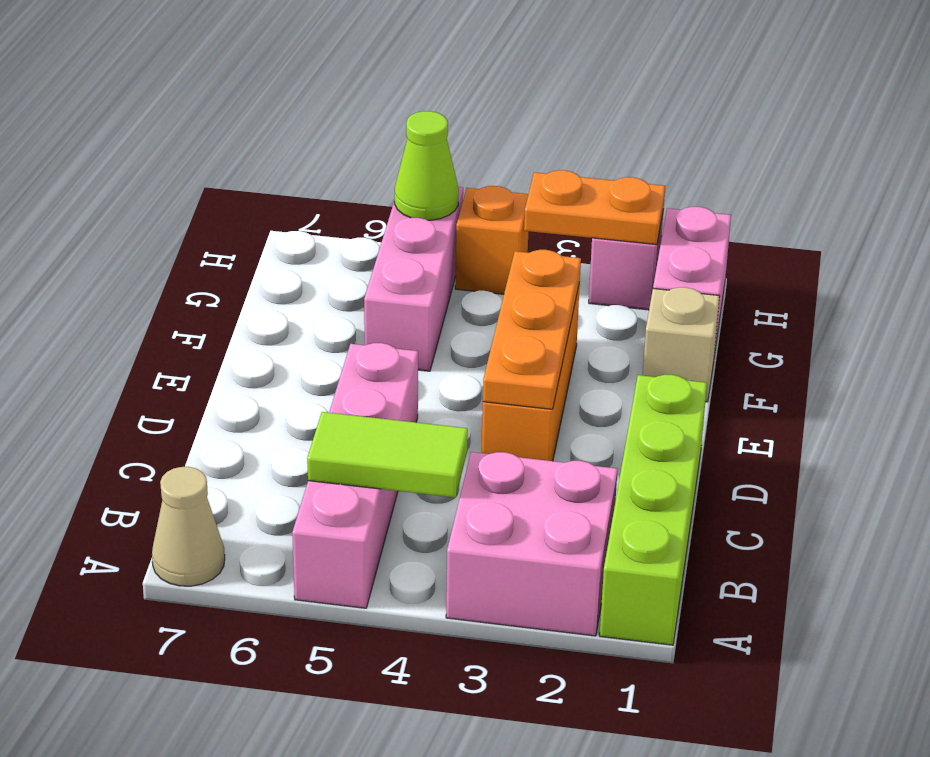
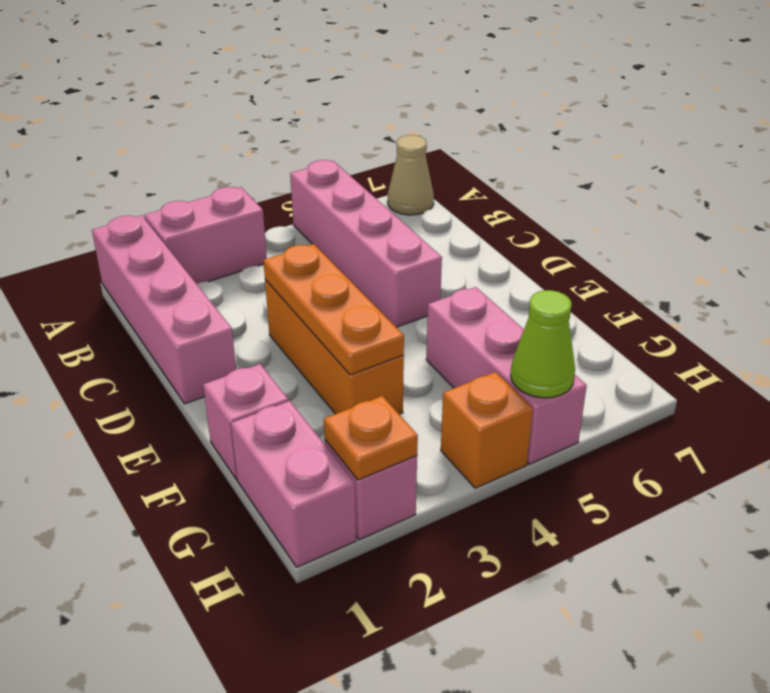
lime 1x4 brick [600,375,707,645] -> pink 1x4 brick [92,215,236,404]
pink 2x2 brick [446,452,618,636] -> pink 1x2 brick [144,187,267,284]
lime 1x2 tile [307,412,468,498] -> none
tan 1x1 brick [643,287,720,402] -> pink 1x1 brick [203,364,288,479]
orange 1x2 plate [524,170,665,245] -> orange 1x1 plate [324,396,418,480]

